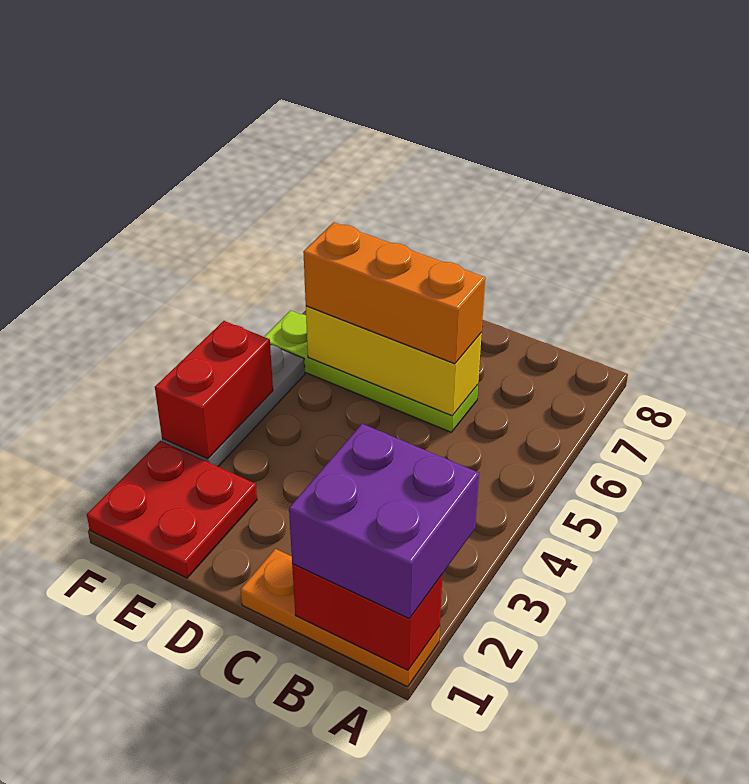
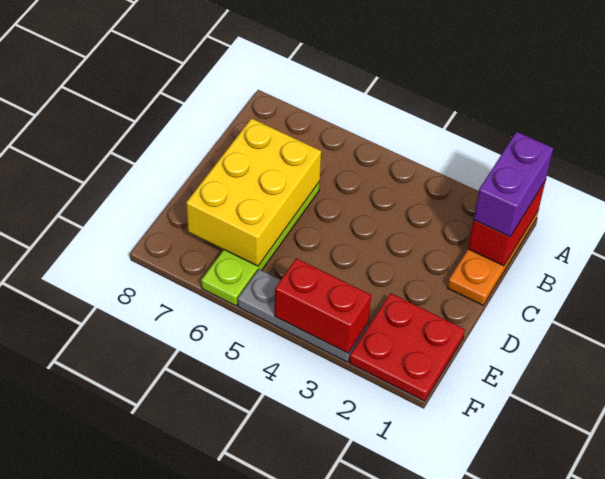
purple 2x2 brick [289,424,479,618] -> purple 1x2 brick [473,132,553,237]
yellow 1x3 brick [306,306,482,416] -> yellow 2x3 brick [186,118,321,266]
orange 1x3 brick [303,222,485,364] -> none

